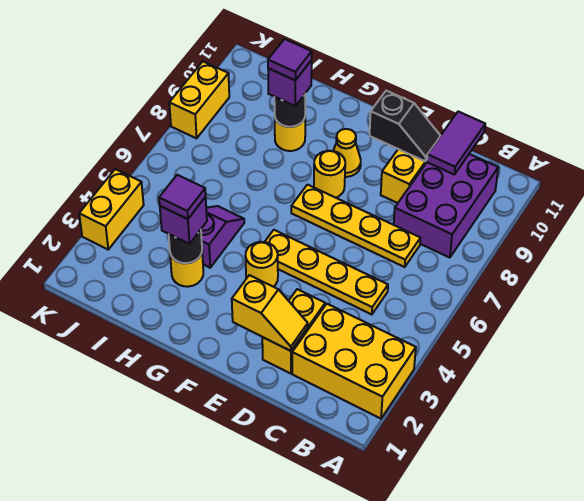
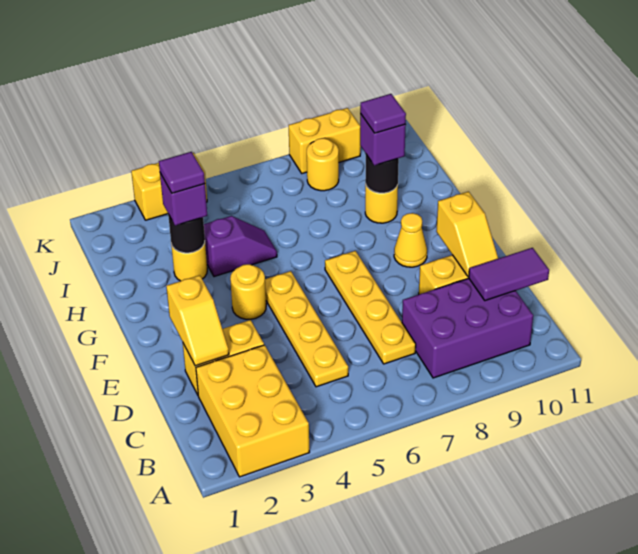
black 1x2 slope [370,91,440,161] -> yellow 1x2 slope [436,192,498,277]
yellow 1x1 round brick [314,151,345,198] -> yellow 1x1 round brick moved to [307,138,339,191]

